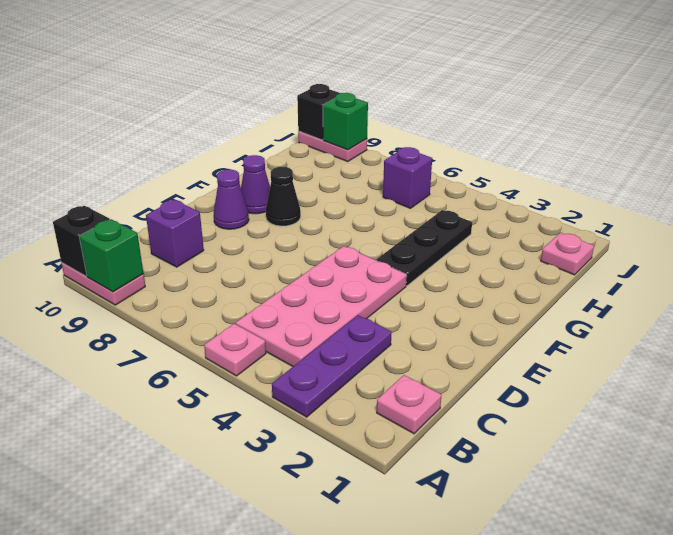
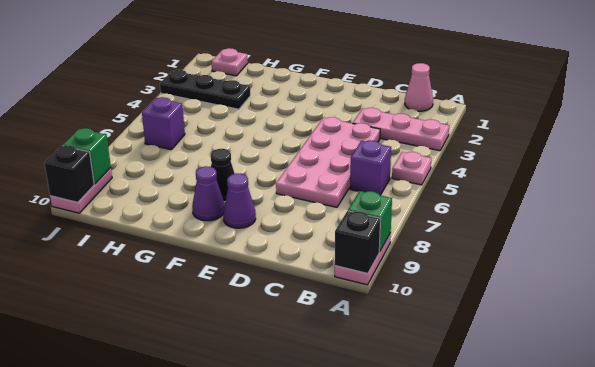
purple 1x3 plate [272,315,392,417] -> pink 1x3 plate [353,108,449,151]
pink 1x1 plate [377,375,441,434] -> pink 1x1 cone [405,63,433,111]
pink 2x4 plate [236,246,407,366] -> pink 2x4 plate turned to [276,117,380,207]
purple 1x1 brick [146,200,204,267] -> purple 1x1 brick moved to [350,140,391,195]
black 1x3 plate [376,210,472,286] -> black 1x3 plate moved to [160,70,250,109]

